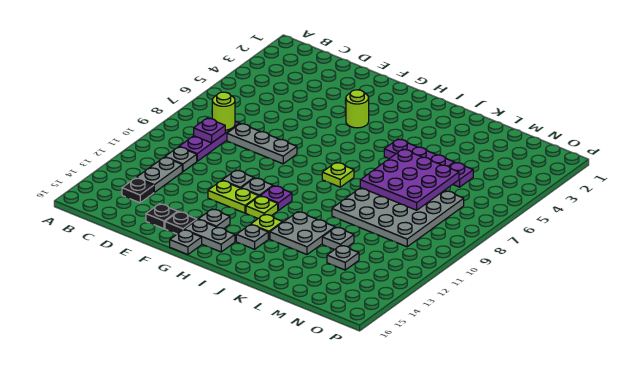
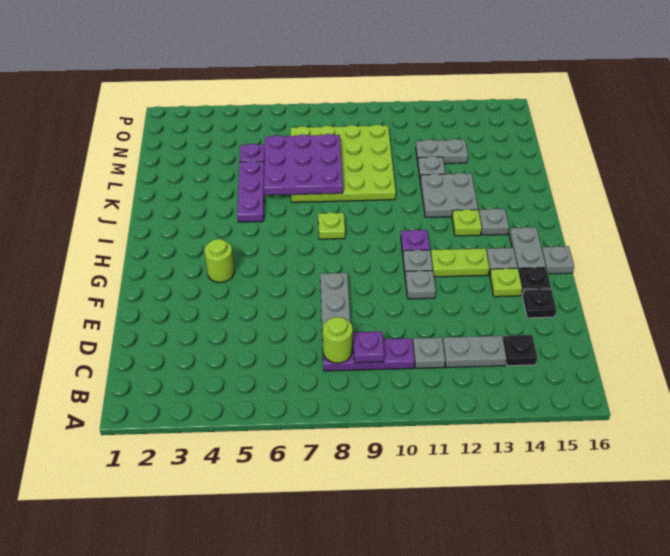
lime 1x2 plate [208,181,259,213] -> lime 1x2 plate turned to [431,248,489,277]
lime 1x1 plate [246,196,278,218] -> lime 1x1 plate moved to [490,268,522,297]
grey 4x4 plate [332,188,464,247] -> lime 4x4 plate [291,125,396,202]
grey 1x1 plate [327,245,359,270] -> grey 1x2 plate [416,139,468,164]

